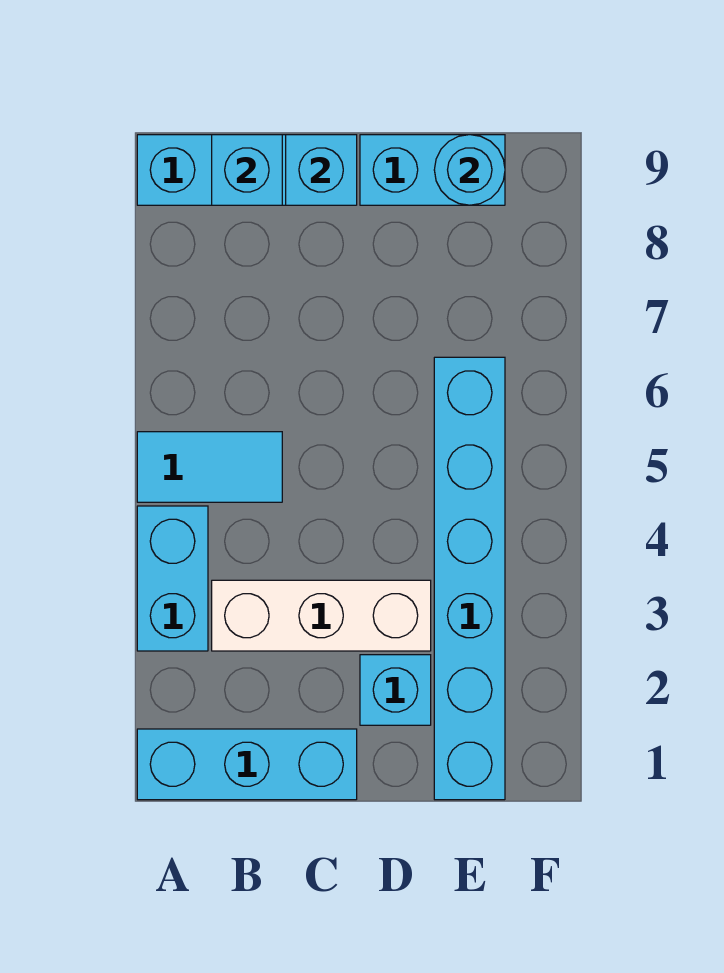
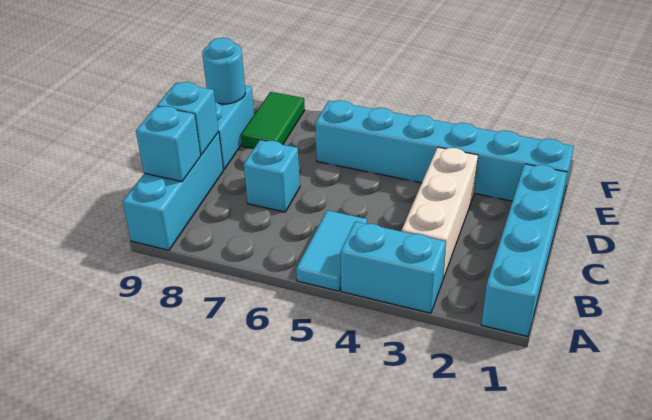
cyan 1x3 brick [137,729,357,800] -> cyan 1x4 brick [481,164,567,337]
cyan 1x1 brick [360,655,431,725] -> cyan 1x1 brick moved to [244,140,300,212]
none -> green 1x2 tile [241,92,305,149]

